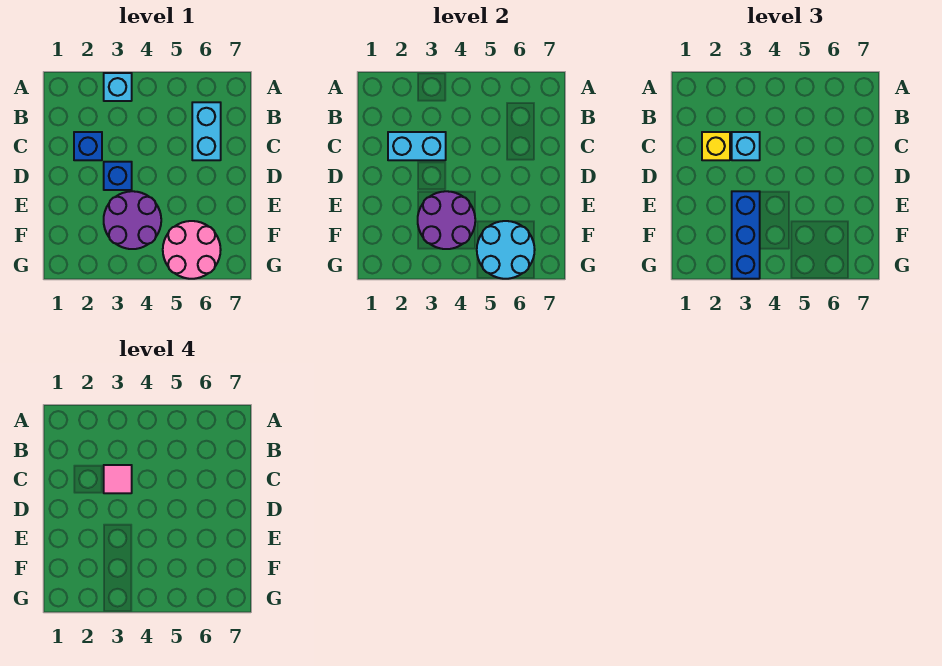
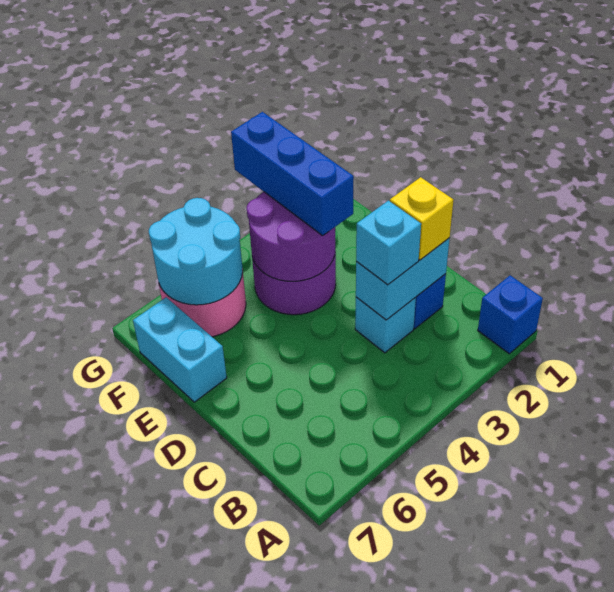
cyan 1x1 brick [104,73,132,101] -> cyan 1x1 brick moved to [355,297,416,353]
cyan 1x2 brick [192,102,221,160] -> cyan 1x2 brick moved to [133,297,227,402]
pink 1x1 tile [104,465,132,493] -> none
blue 1x1 brick [104,162,132,190] -> blue 1x1 brick moved to [478,275,543,354]

